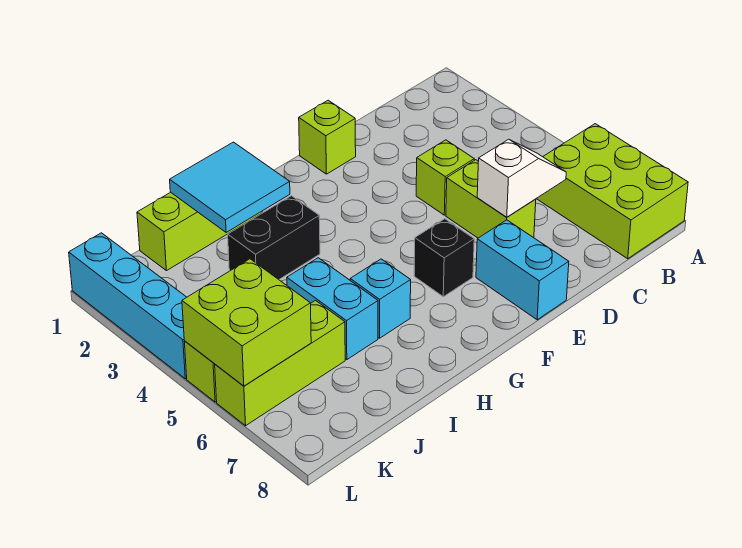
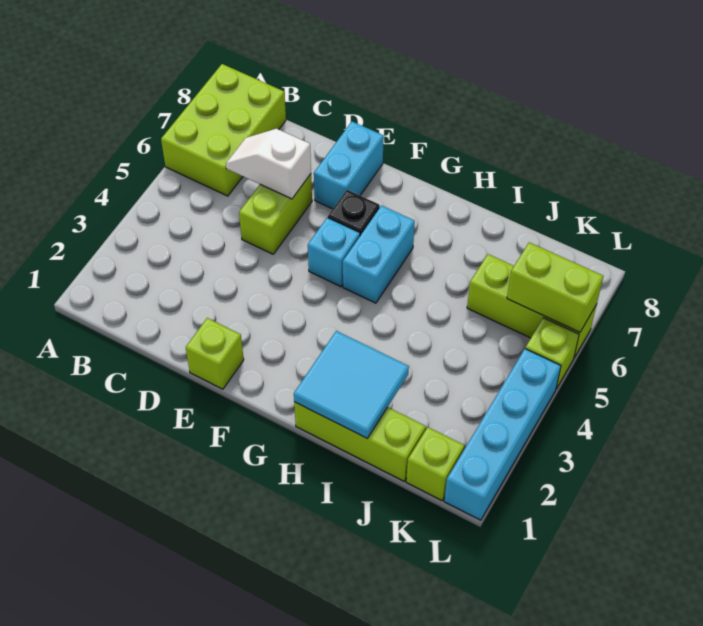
lime 1x1 brick [416,140,474,215] -> lime 1x1 brick moved to [406,427,464,500]
black 1x2 brick [228,196,320,279] -> none
cyan 1x1 brick [350,259,411,338] -> cyan 1x1 brick moved to [308,218,360,287]
cyan 1x2 brick [287,258,378,360] -> cyan 1x2 brick moved to [343,206,415,303]
lime 2x2 brick [182,259,311,386] -> lime 1x2 brick [507,242,603,332]

